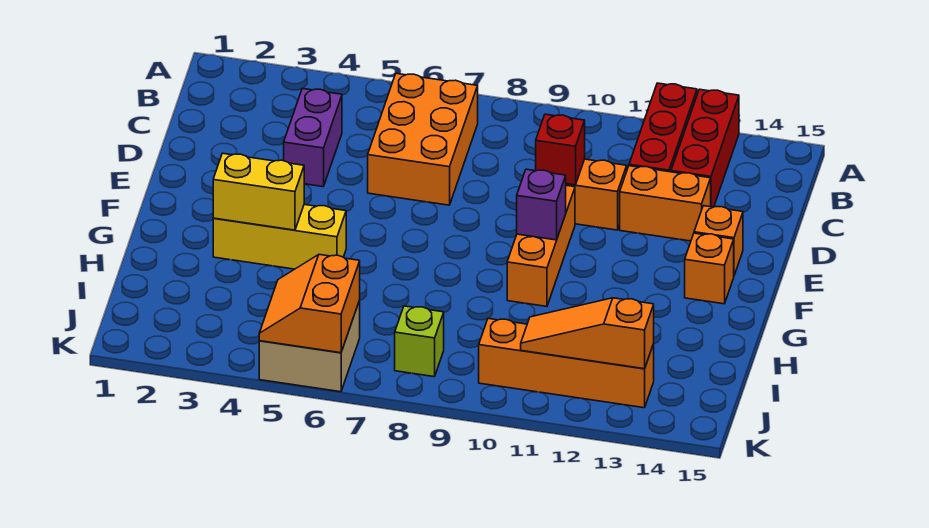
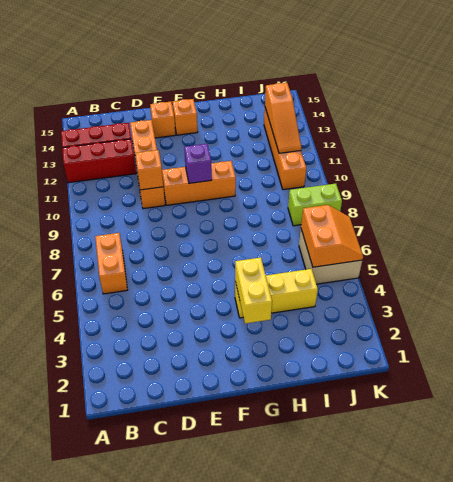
orange 2x3 brick [368,73,478,205] -> orange 1x2 brick [95,233,127,294]
purple 1x2 brick [284,88,342,187] -> none
red 1x1 brick [536,114,585,185] -> orange 1x1 brick [135,150,163,190]
yellow 1x3 brick [213,205,346,269] -> yellow 1x3 brick turned to [235,269,318,318]
orange 2x2 slope [259,254,360,353] -> orange 2x2 slope turned to [301,205,363,267]
lime 1x1 brick [395,306,444,377] -> lime 1x2 brick [288,184,342,226]

